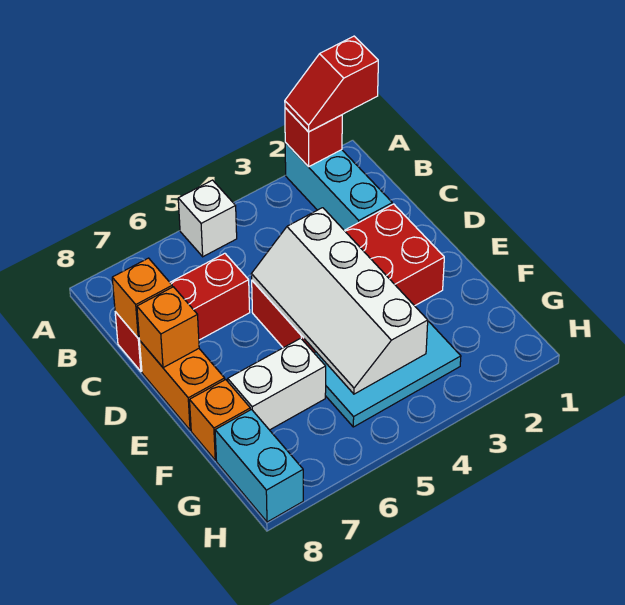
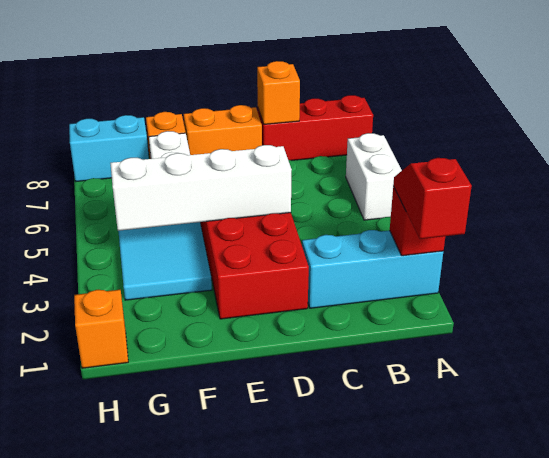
white 1x1 brick [178,180,237,257] -> white 1x2 brick [346,133,402,220]
red 1x3 brick [115,253,250,371] -> red 1x3 brick turned to [258,95,373,161]
orange 1x1 brick [137,287,199,368] -> orange 1x1 brick moved to [74,290,128,368]

